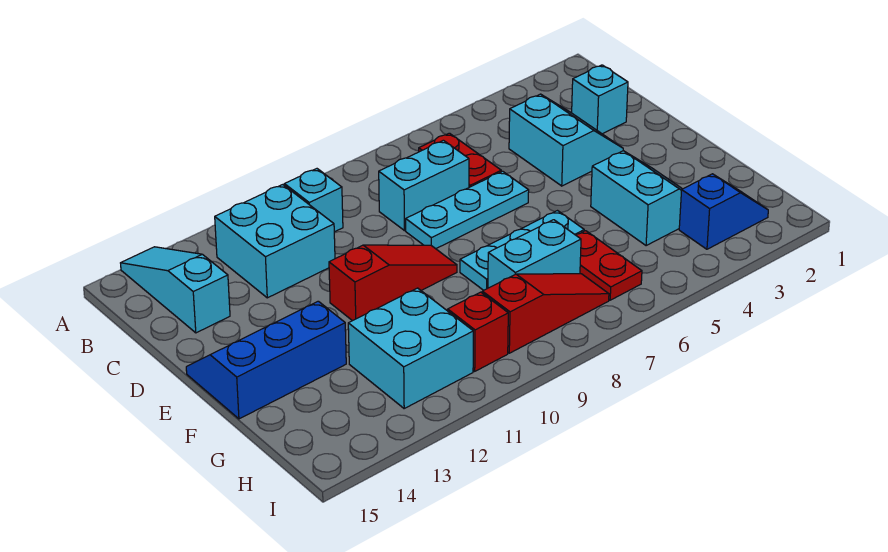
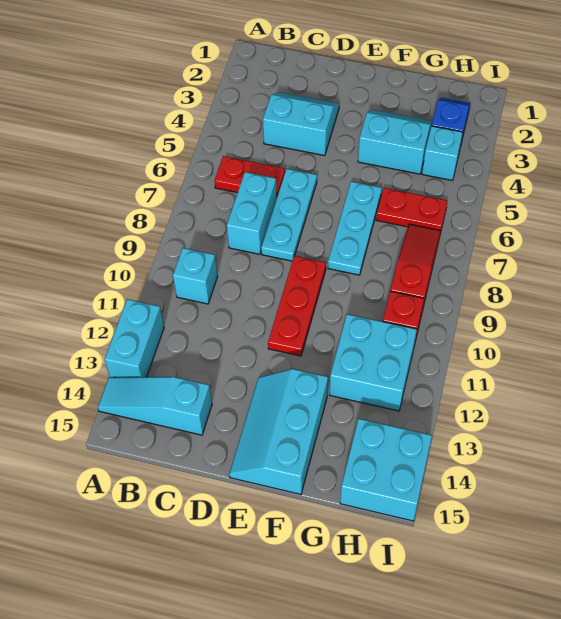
cyan 2x2 brick [215,185,335,298] -> cyan 2x2 brick moved to [340,419,432,521]
cyan 1x1 brick [572,65,628,134] -> cyan 1x1 brick moved to [422,126,463,180]
red 1x3 slope [329,245,457,321] -> red 1x3 plate [268,256,326,356]
blue 2x3 slope [186,301,346,419] -> cyan 2x3 slope [229,369,328,494]
cyan 1x2 brick [488,220,581,288] -> cyan 1x2 brick moved to [104,299,164,378]

